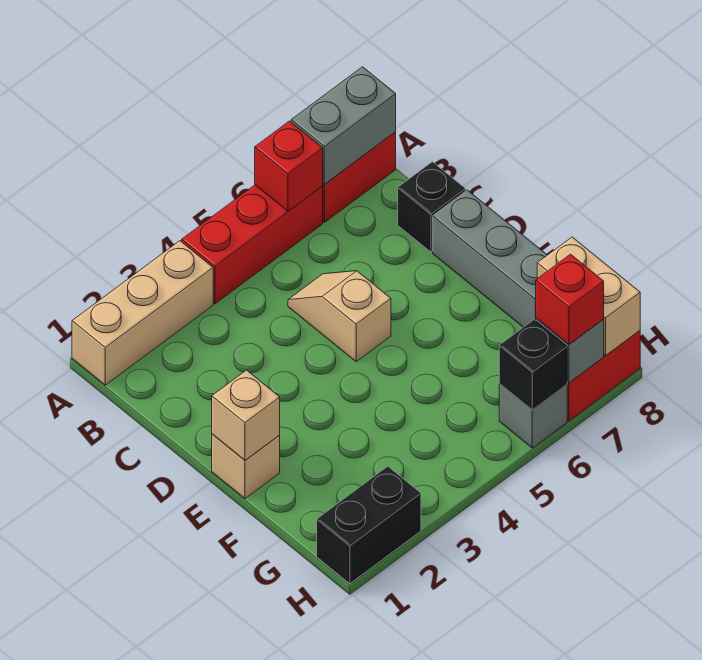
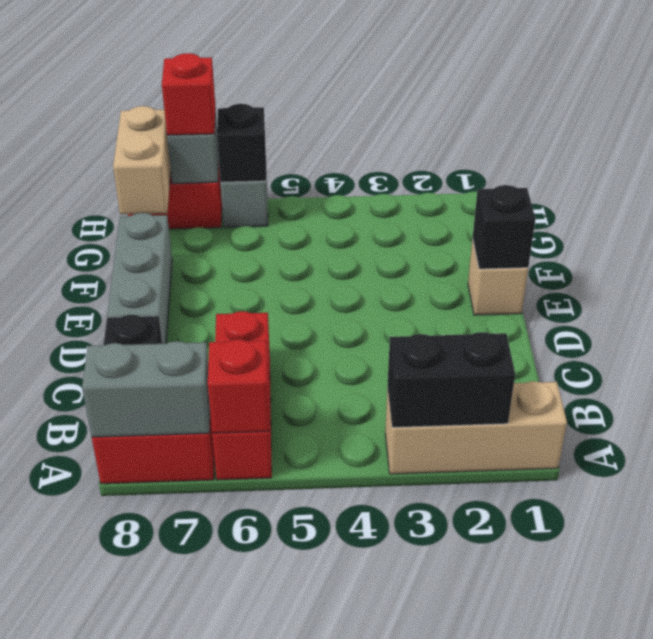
red 1x3 brick [182,185,323,304] -> red 1x3 brick turned to [212,311,272,480]
tan 1x2 slope [288,271,391,362] -> none
tan 1x1 brick [212,370,280,460] -> black 1x1 brick [473,185,535,269]
black 1x2 brick [317,466,421,584] -> black 1x2 brick moved to [387,332,515,427]

